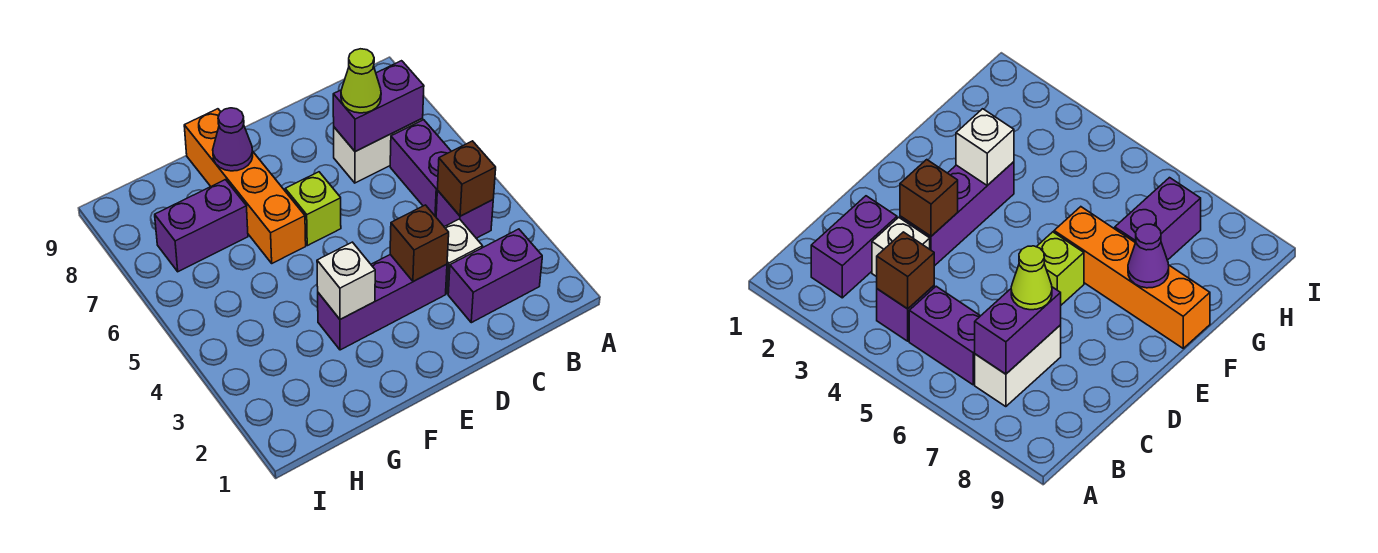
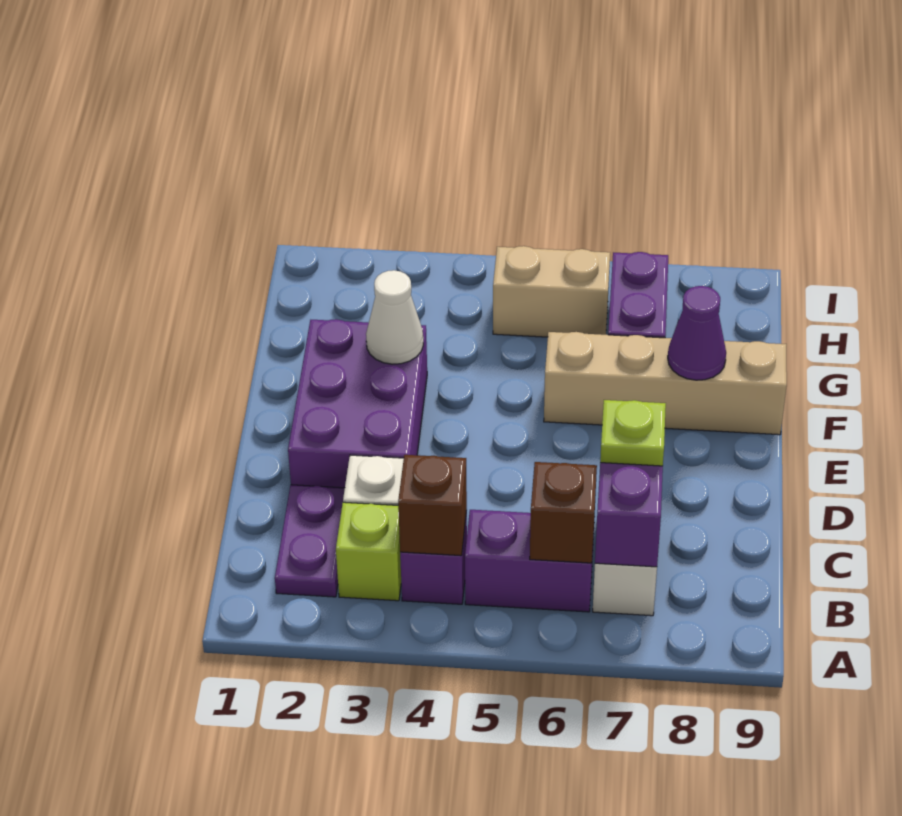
purple 1x2 brick [448,229,542,323] -> purple 1x2 plate [275,485,345,597]
lime 1x1 cone [341,49,381,113] -> lime 1x1 plate [600,400,666,466]
purple 1x3 brick [318,255,447,350] -> purple 2x3 brick [288,319,427,488]
brown 1x1 brick [390,205,449,282] -> brown 1x1 brick moved to [530,462,597,563]
lime 1x1 brick [285,172,341,246] -> lime 1x1 brick moved to [336,502,401,601]
white 1x1 brick [317,242,375,319] -> white 1x1 cone [366,270,423,364]
orange 1x4 brick [184,109,306,263] -> tan 1x4 brick [544,332,787,435]
none -> tan 1x2 brick [493,246,610,337]

